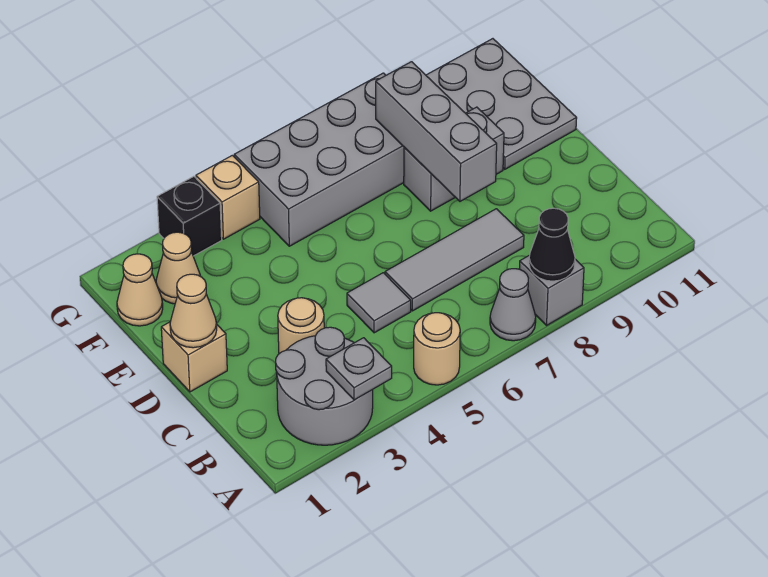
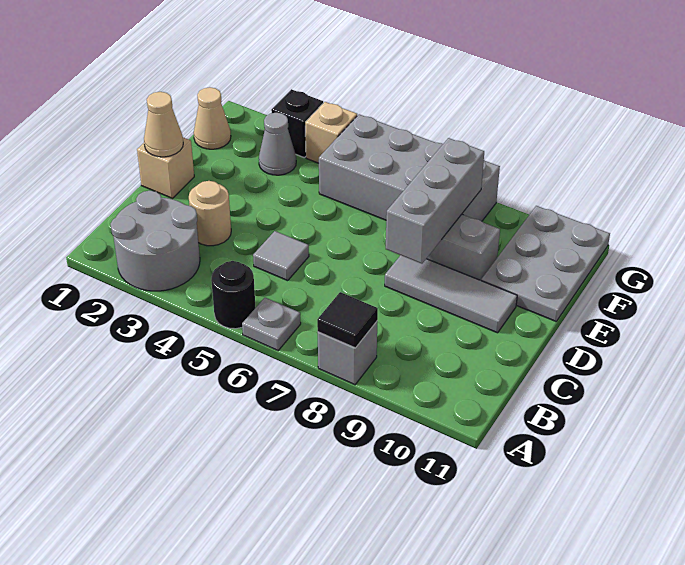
grey 1x1 plate [326,338,392,400] -> grey 1x1 plate moved to [242,298,301,350]
tan 1x1 round brick [414,313,460,385] -> black 1x1 round brick [211,261,256,329]
grey 1x1 cone [490,269,536,341] -> grey 1x1 cone moved to [259,113,296,175]
black 1x1 cone [529,208,575,281] -> black 1x1 tile [317,292,378,348]
grey 1x3 tile [385,209,524,311] -> grey 1x3 tile moved to [385,255,517,333]
tan 1x1 cone [156,232,200,304] -> none

